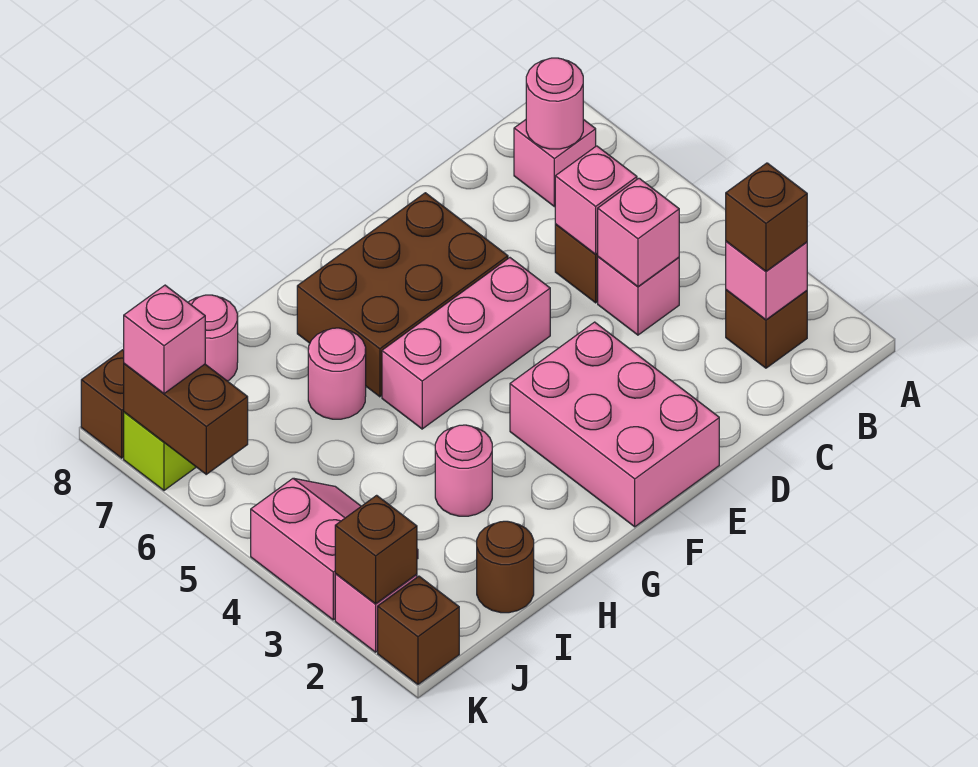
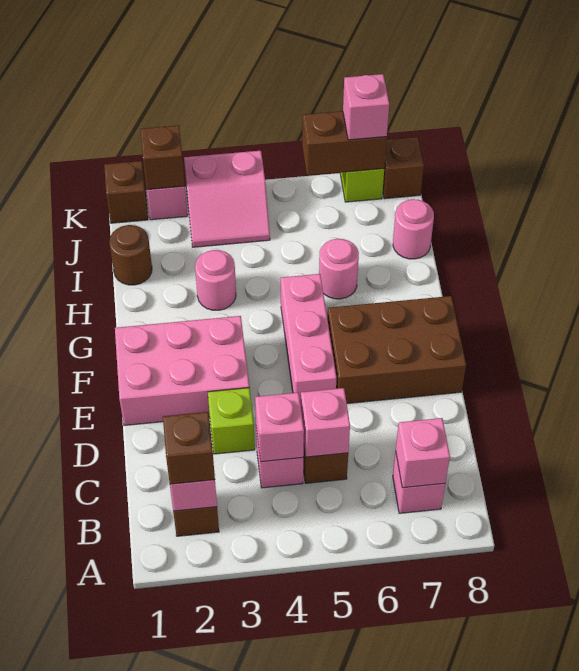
pink 1x1 round brick [526,58,583,149] -> pink 1x1 brick [396,418,450,488]
none -> lime 1x1 brick [208,388,255,454]
brown 2x3 brick [297,193,508,397] -> brown 2x3 brick turned to [327,296,466,404]

